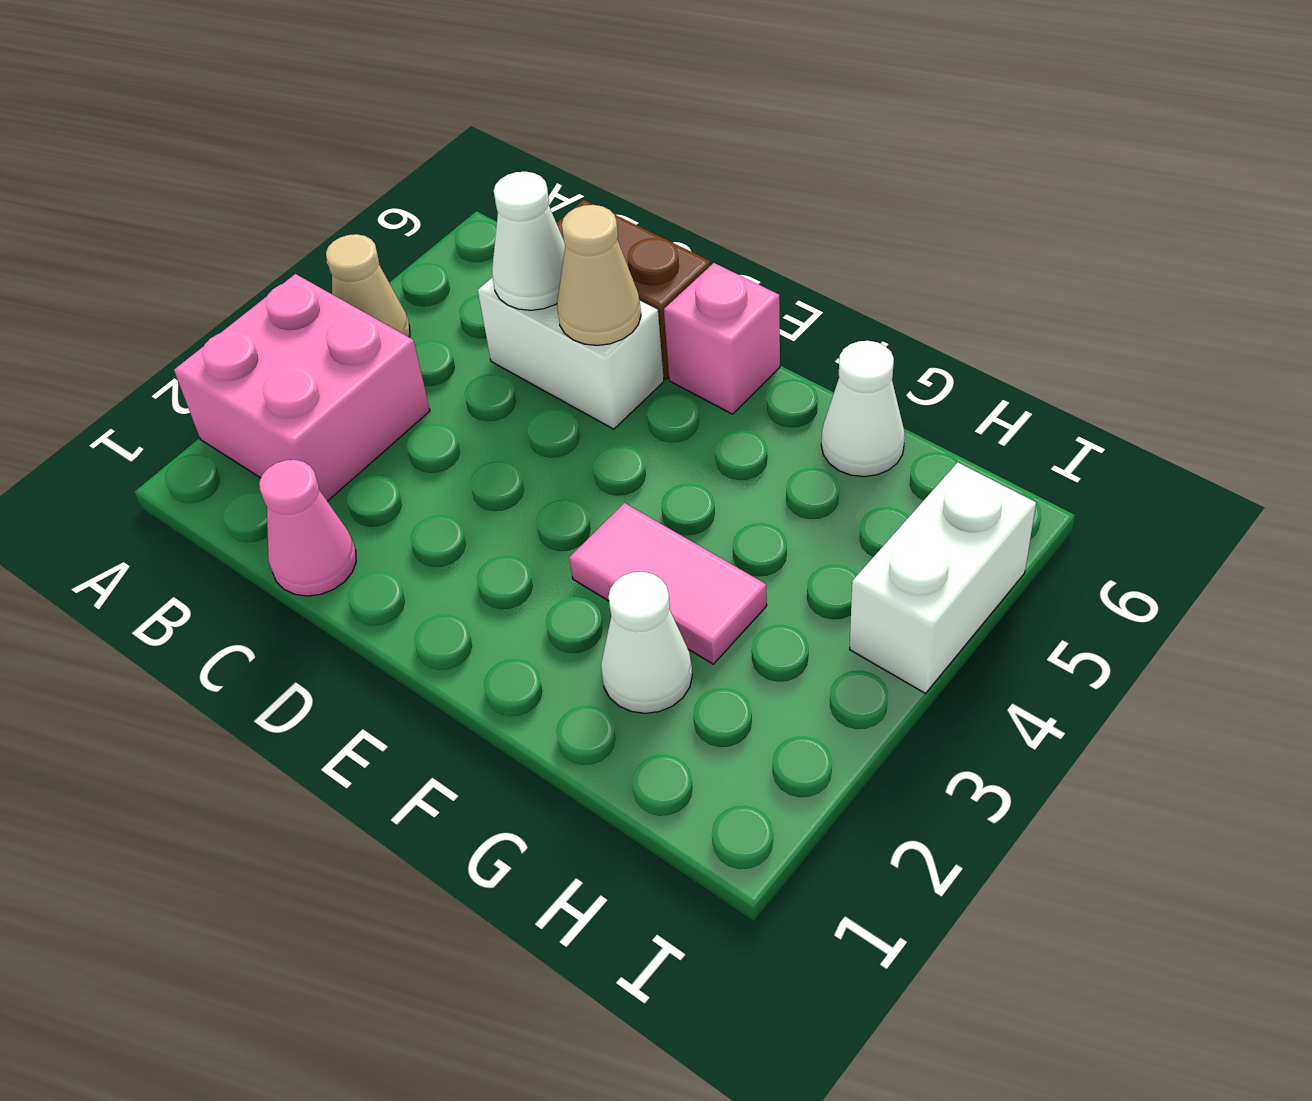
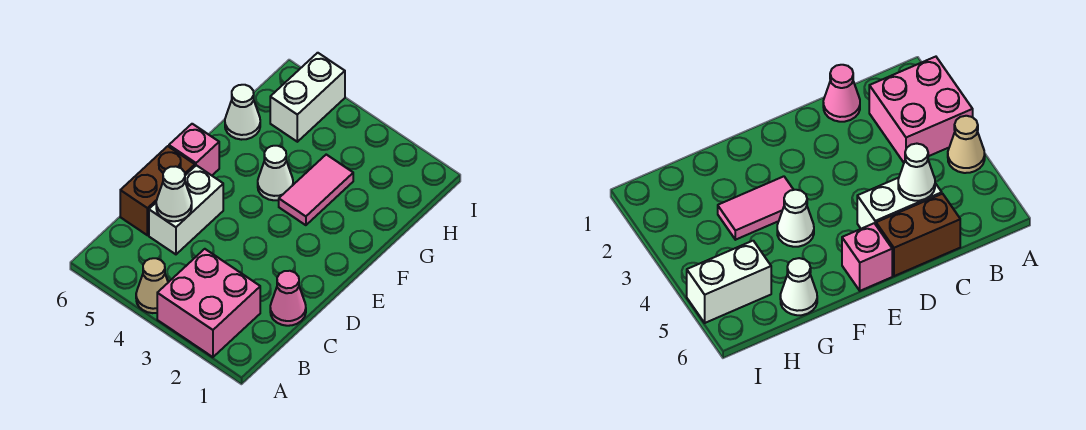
tan 1x1 cone [557,205,641,345] -> none
white 1x1 cone [601,572,692,713] -> white 1x1 cone moved to [258,146,293,200]
white 1x2 brick [850,463,1036,693] -> white 1x2 brick turned to [270,53,345,142]

